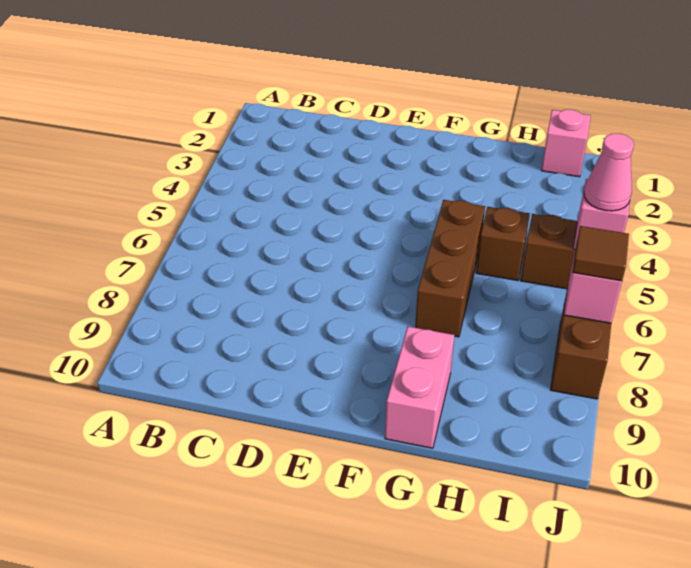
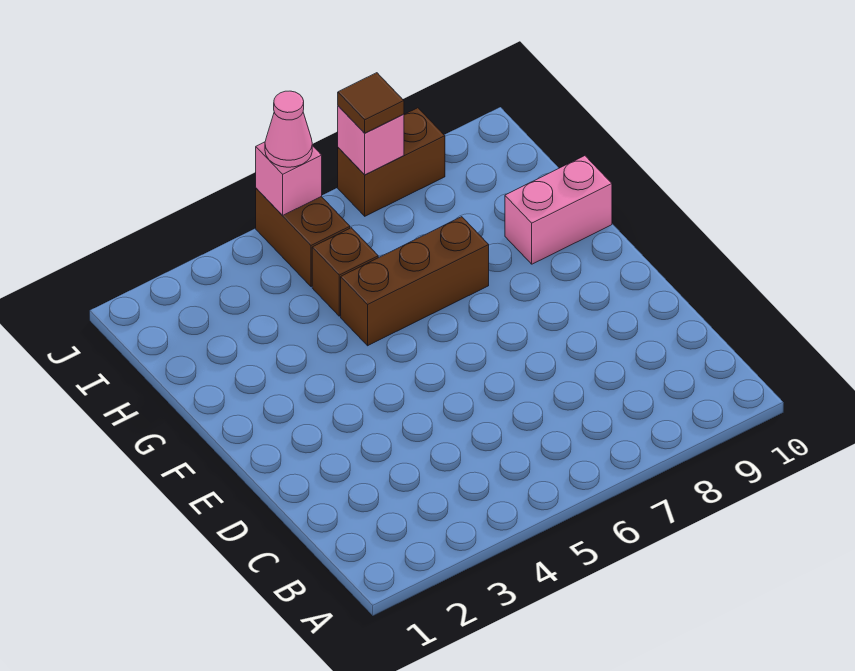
pink 1x1 brick [541,110,591,177] -> none

